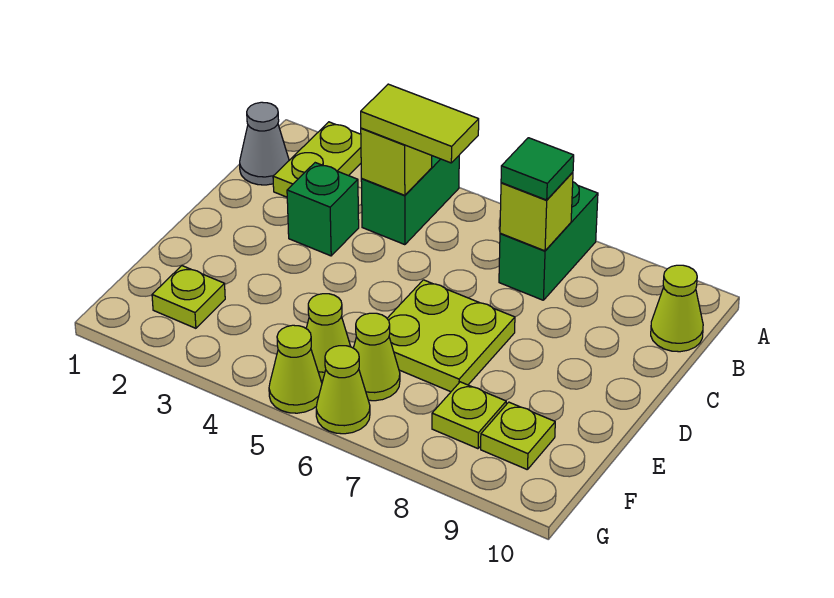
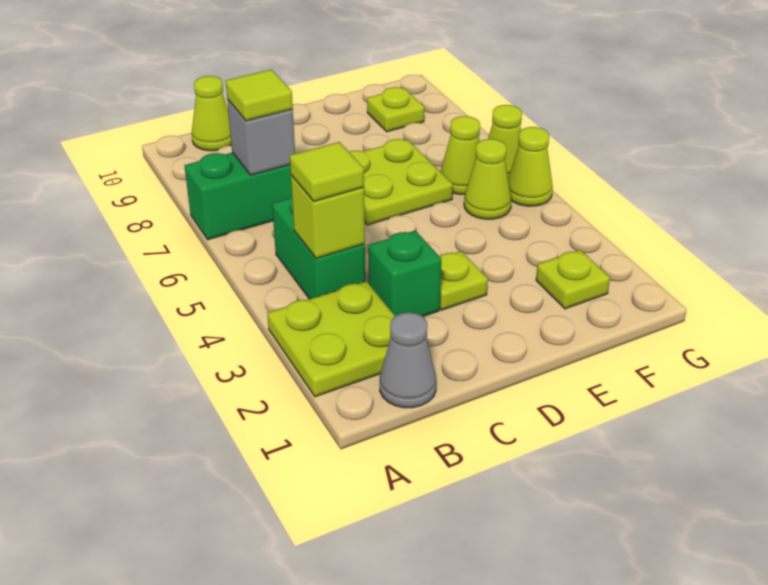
lime 1x2 plate [273,122,361,197] -> lime 2x2 plate [267,281,395,397]
green 1x2 brick [361,156,459,245] -> green 1x2 brick turned to [272,196,365,299]
lime 1x2 tile [361,84,479,163] -> lime 1x1 tile [290,142,364,201]
lime 1x1 brick [500,172,573,251] -> grey 1x1 brick [227,99,295,175]
green 1x1 tile [501,138,574,200] -> lime 1x1 tile [226,70,293,121]
lime 1x1 plate [432,382,506,449] -> lime 1x1 plate moved to [440,251,488,310]

